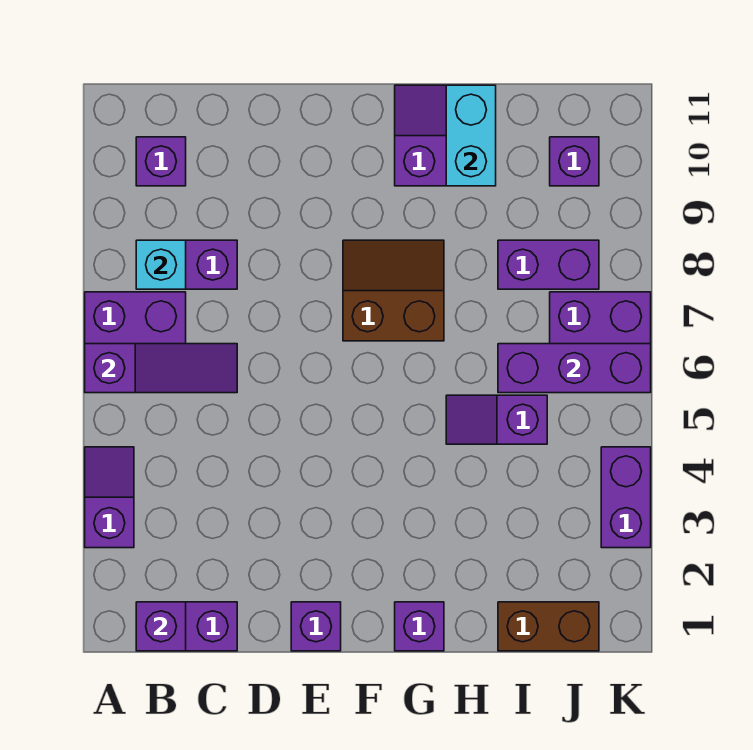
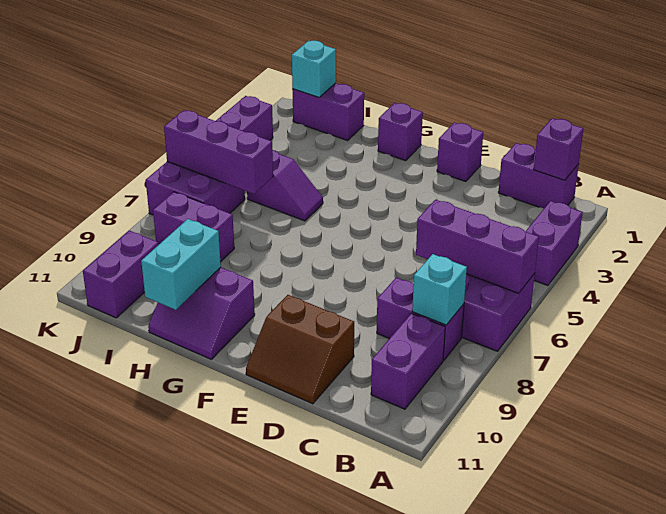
purple 1x2 slope [85,447,134,548] -> purple 1x2 brick [525,201,583,286]
purple 1x3 slope [85,344,237,393] -> purple 1x3 brick [416,200,539,293]
purple 1x1 brick [136,137,186,186] -> purple 1x2 brick [371,313,445,409]
brown 2x2 slope [343,240,444,341] -> brown 2x2 slope moved to [246,295,354,404]
brown 1x2 brick [498,602,599,651] -> purple 1x2 brick [292,83,364,140]
none -> cyan 1x1 brick [292,41,336,97]
purple 1x1 brick [550,137,599,186] -> purple 1x2 brick [83,231,158,318]

